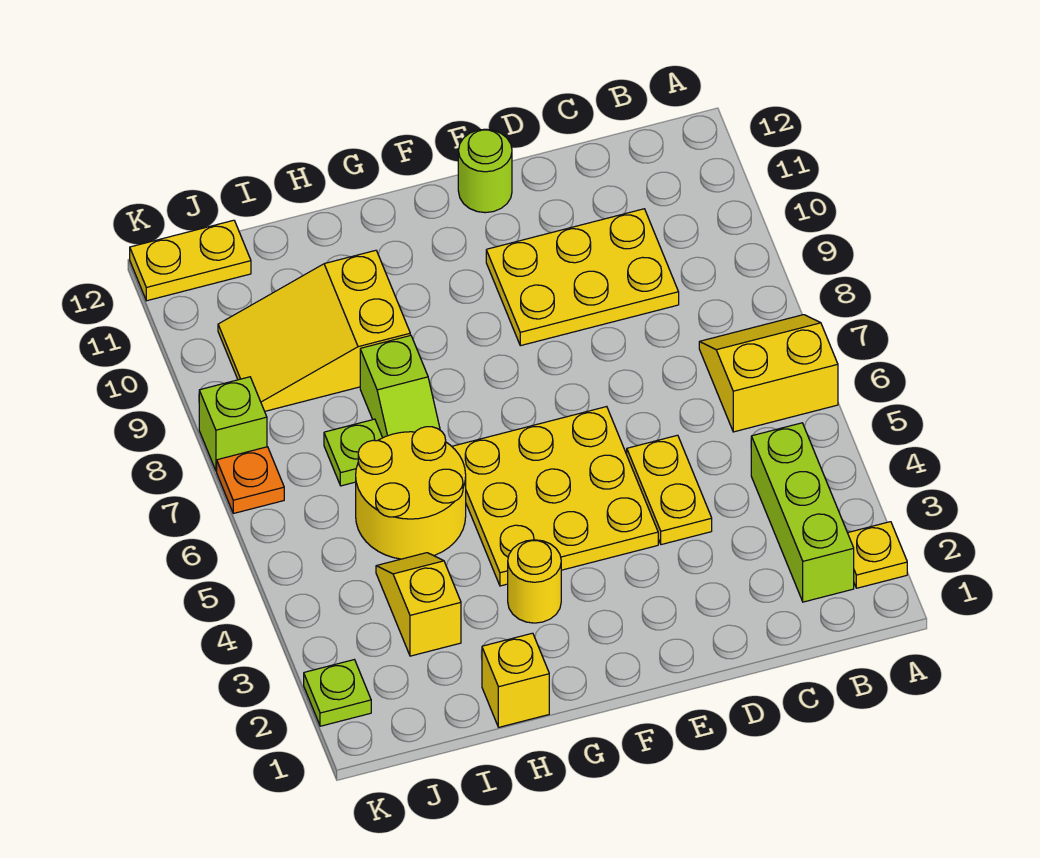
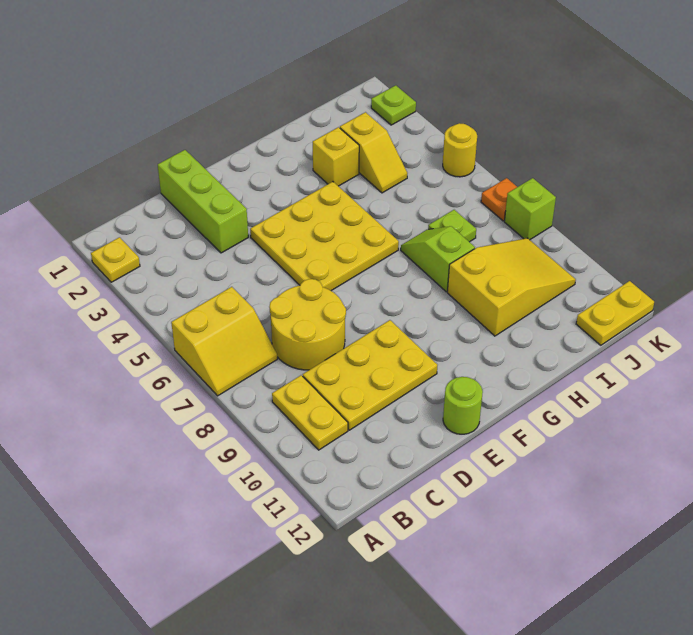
lime 1x3 brick [751,423,854,602] -> lime 1x3 brick moved to [158,150,248,253]
yellow 1x2 plate [627,435,712,545] -> yellow 1x2 plate moved to [272,375,348,450]
yellow 1x1 round brick [508,540,561,623] -> yellow 1x1 round brick moved to [443,123,477,177]
yellow 1x1 brick [482,633,549,727] -> yellow 1x1 brick moved to [313,127,359,186]
yellow 2x2 round brick [356,427,466,559] -> yellow 2x2 round brick moved to [269,279,346,370]

